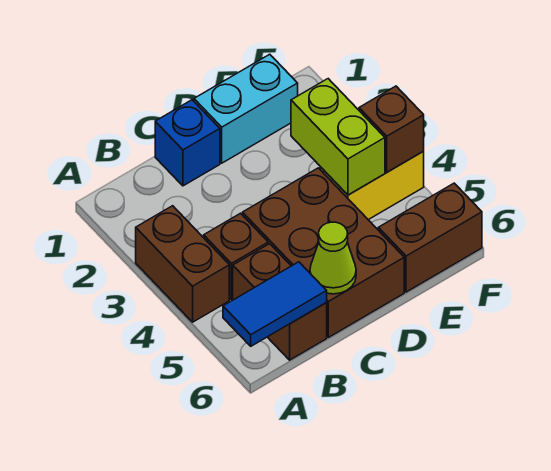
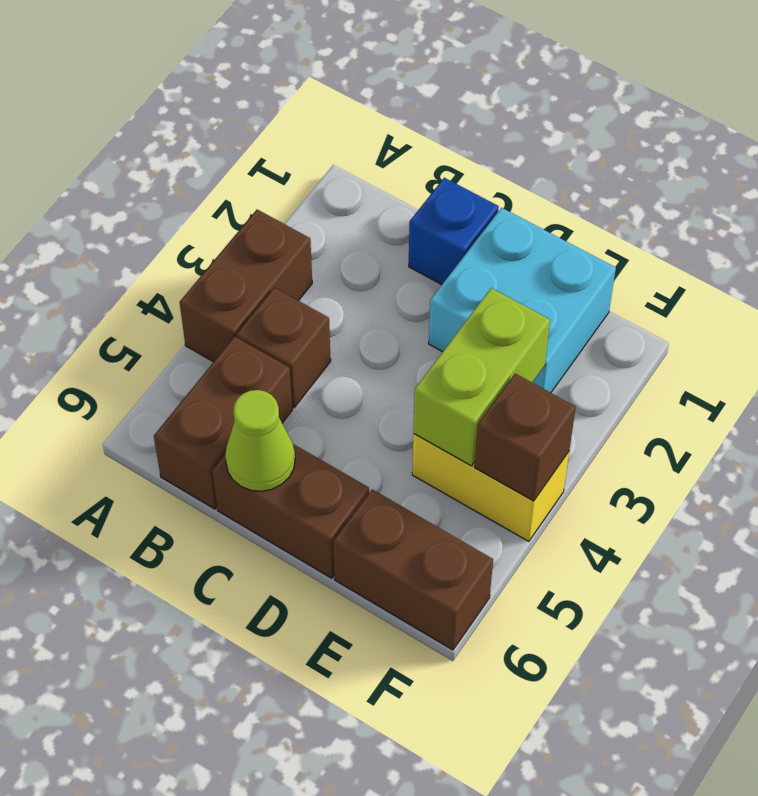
blue 1x2 tile [223,262,327,346] -> none
brown 2x3 brick [243,168,404,337] -> brown 1x2 brick [213,444,369,578]
cyan 1x2 brick [194,54,298,163] -> cyan 2x2 brick [429,208,616,393]

